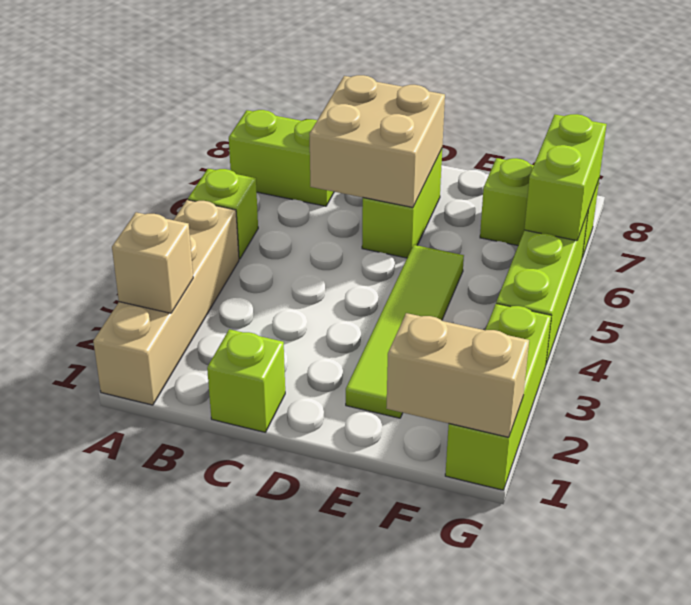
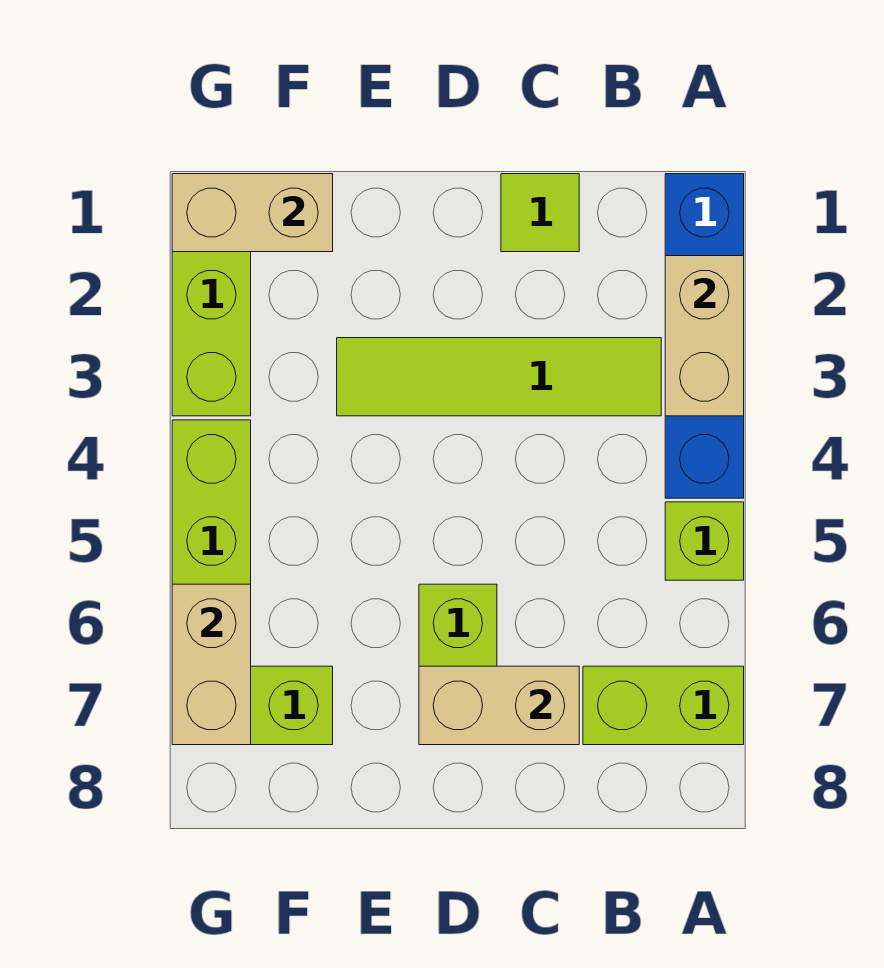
tan 1x4 brick [93,200,239,405] -> blue 1x4 brick [665,174,744,498]
tan 1x1 brick [112,212,193,313] -> tan 1x2 brick [665,256,744,416]
lime 1x1 brick [207,329,285,432] -> lime 1x1 tile [501,174,579,252]
tan 2x2 brick [309,75,445,207] -> tan 1x2 brick [419,666,579,745]
lime 1x4 tile [346,245,464,418] -> lime 1x4 tile turned to [337,338,661,416]
lime 1x2 brick [524,114,607,241] -> tan 1x2 brick [172,584,251,745]

